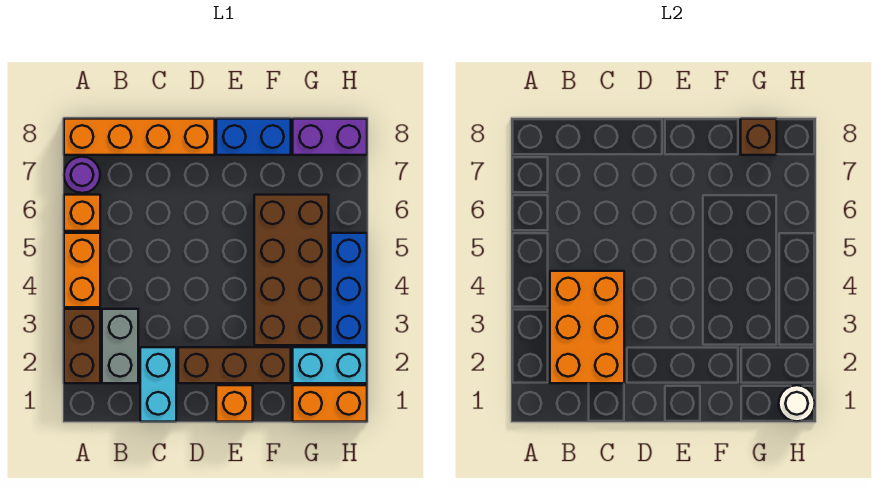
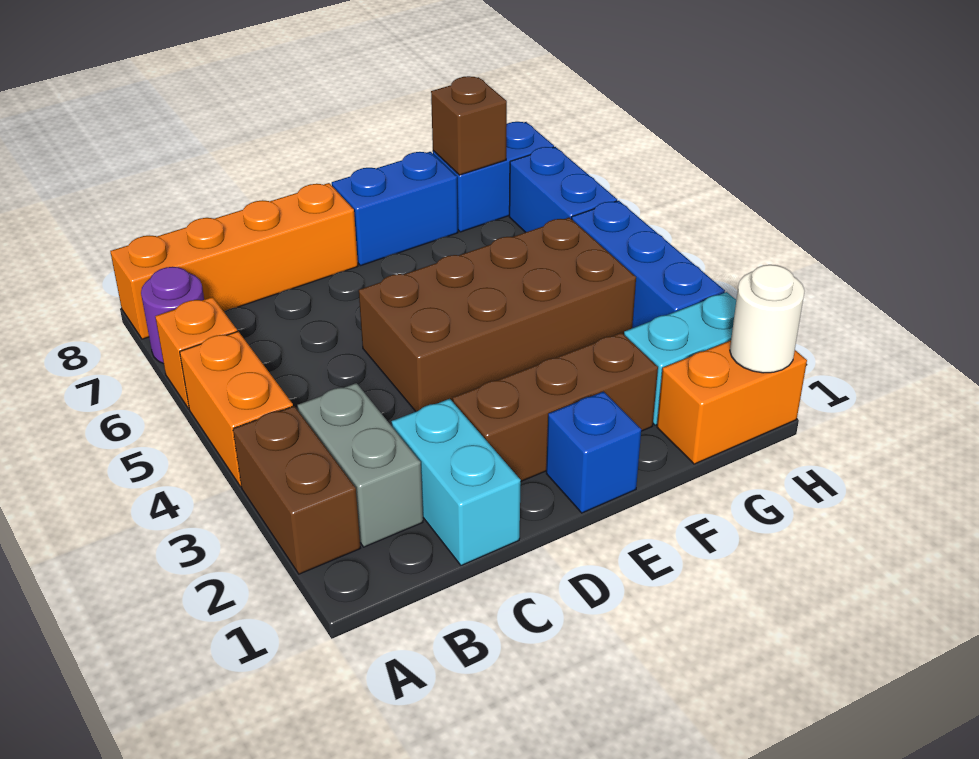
orange 2x3 brick [550,271,624,383] -> none
orange 1x1 brick [216,385,253,422] -> blue 1x1 brick [546,392,641,513]
brown 2x4 brick [254,195,329,345] -> brown 2x4 brick turned to [359,217,636,411]
purple 1x2 brick [293,119,367,155] -> blue 1x2 brick [433,122,554,232]
none -> blue 1x2 brick [509,147,617,232]

